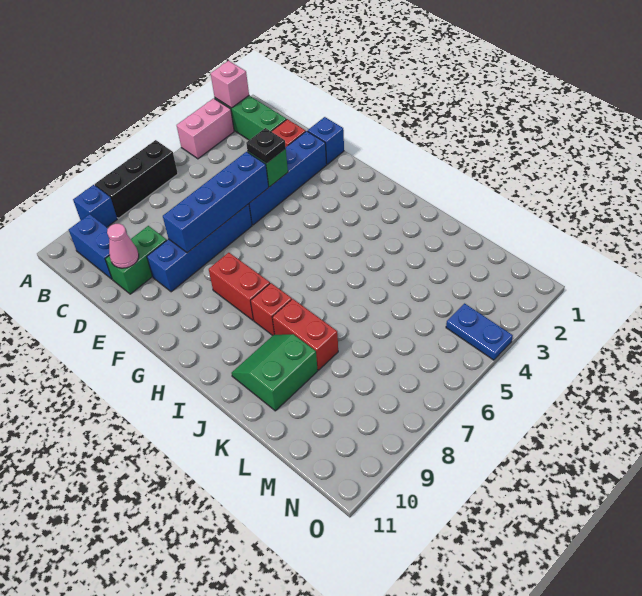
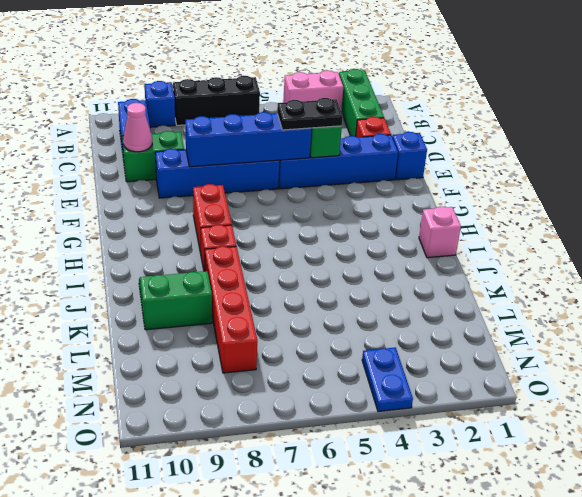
pink 1x1 brick [211,61,249,108] -> pink 1x1 brick moved to [419,206,461,258]
black 1x1 plate [246,128,286,163] -> black 1x2 plate [277,98,343,130]
red 1x2 brick [273,299,338,370] -> red 1x4 brick [205,246,257,373]

